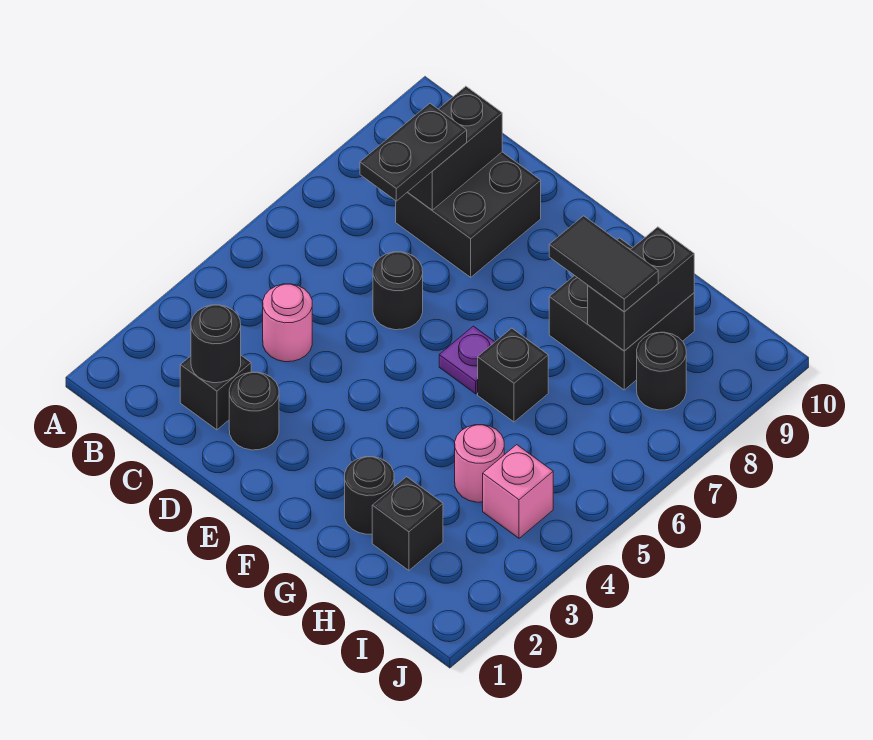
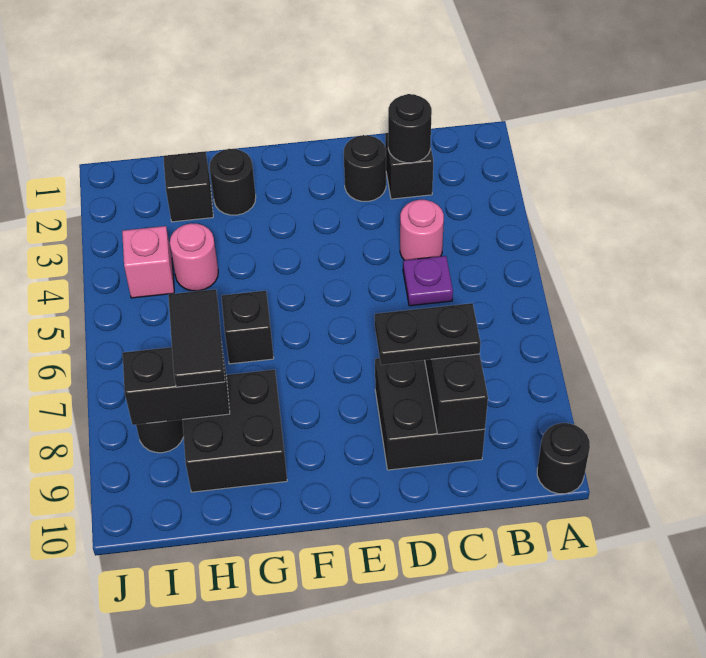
black 1x2 plate [360,103,467,201] -> black 1x2 plate turned to [374,303,481,365]
black 1x1 round brick [373,252,423,330] -> black 1x1 round brick moved to [537,423,590,494]
purple 1x1 plate [439,326,495,394] -> purple 1x1 plate moved to [403,256,453,306]
black 1x2 tile [549,216,658,312] -> black 1x2 tile turned to [168,289,225,387]
black 1x2 brick [588,227,694,351] -> black 1x2 brick turned to [123,347,230,425]

